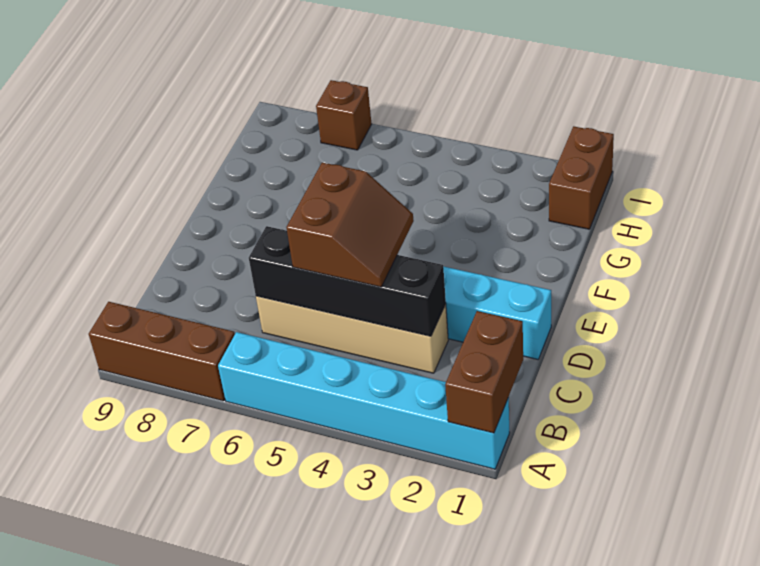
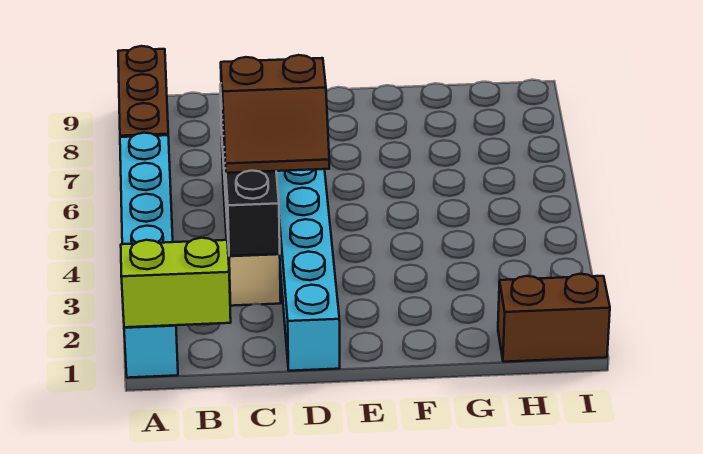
brown 1x2 brick [445,311,523,433] -> lime 1x2 brick [121,238,231,327]
brown 1x1 brick [316,80,372,150] -> none

